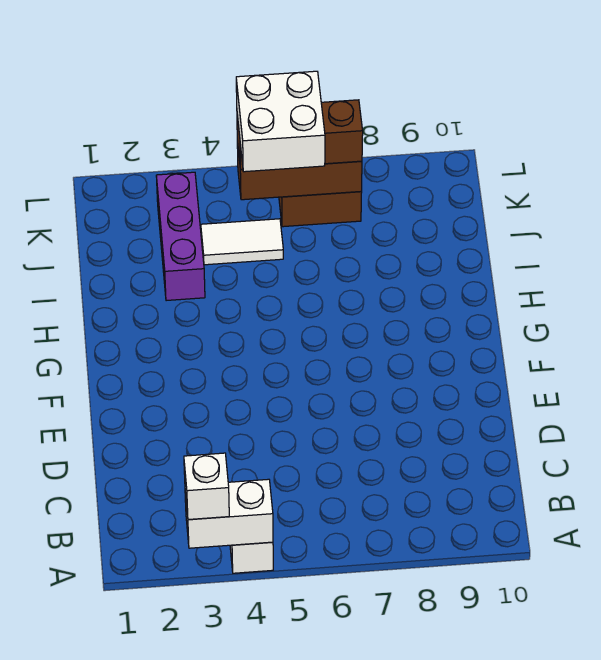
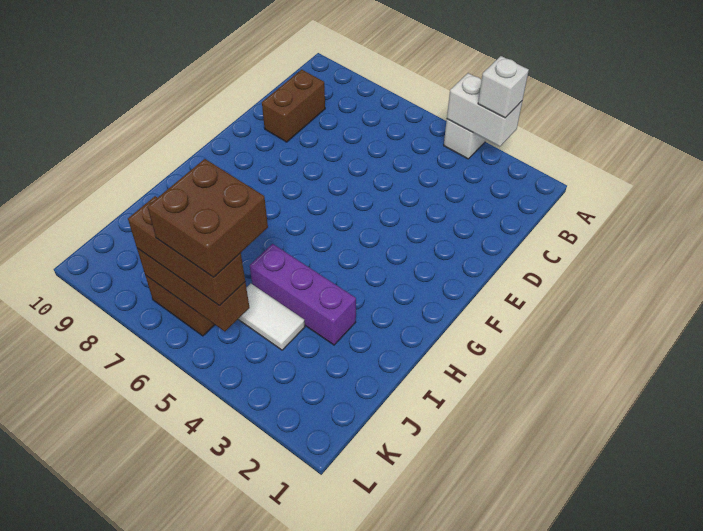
none -> brown 1x2 brick [262,70,325,142]
purple 1x3 brick [156,172,205,301] -> purple 1x3 brick turned to [250,244,356,345]
white 2x2 brick [236,71,325,172] -> brown 2x2 brick [147,159,268,277]

